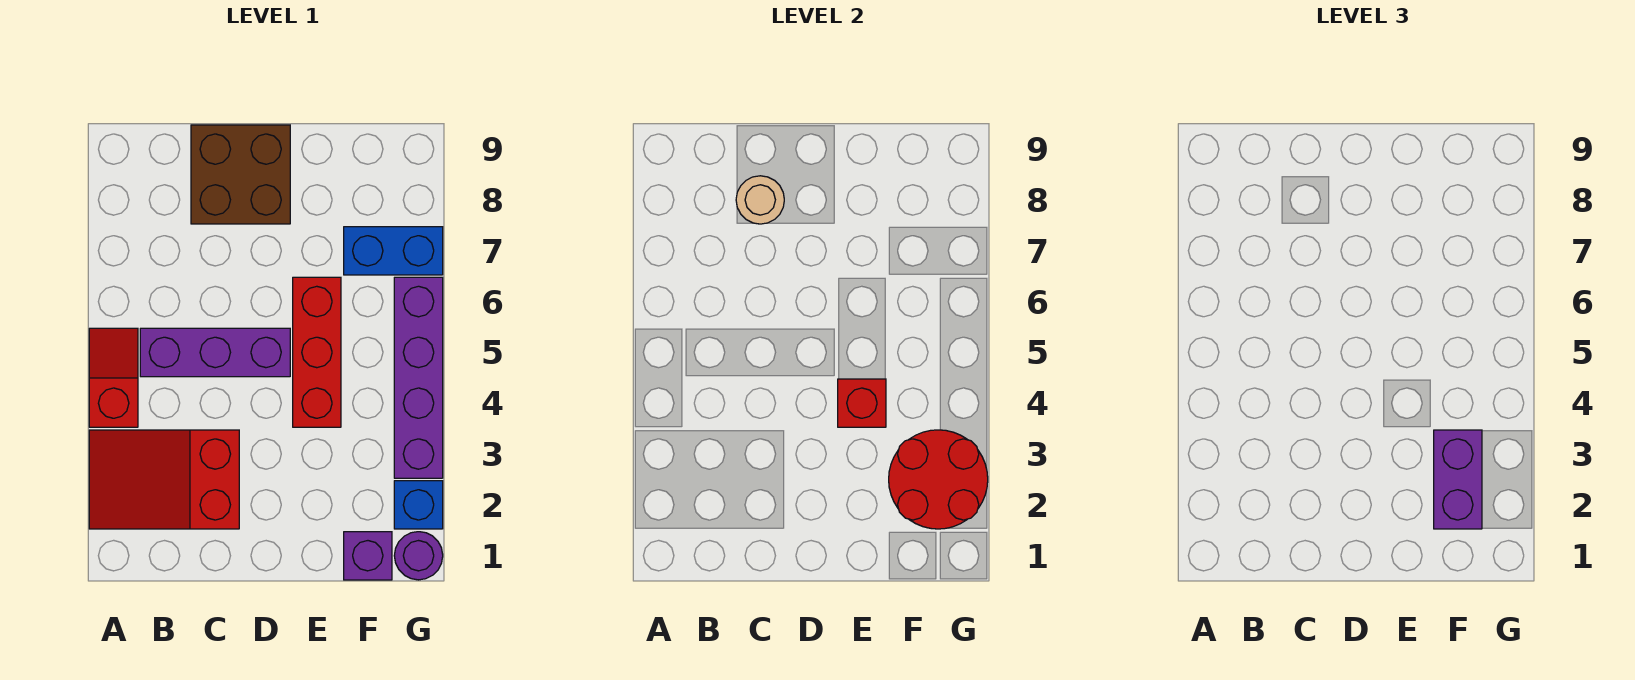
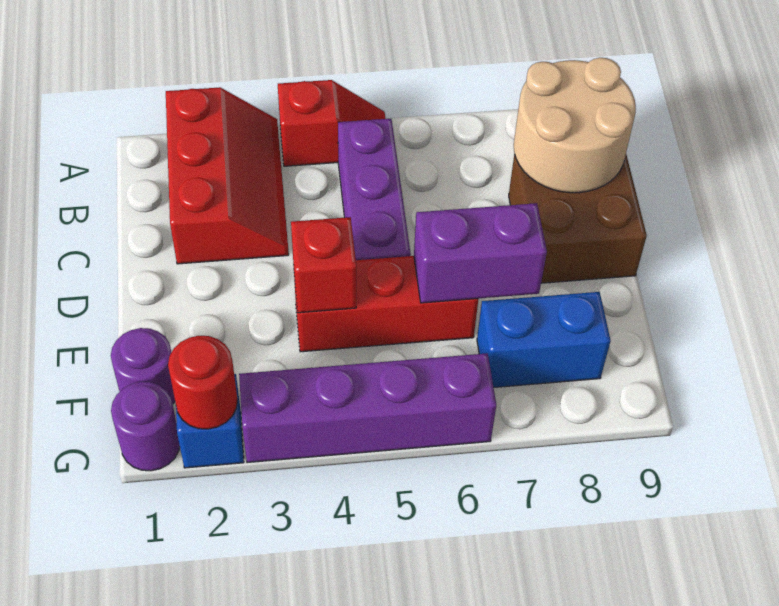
red 2x3 slope [89,430,239,529] -> red 2x3 slope turned to [166,87,289,264]
tan 1x1 round brick [736,176,784,224] -> tan 2x2 round brick [514,58,636,193]
purple 1x1 brick [344,532,392,580] -> purple 1x1 round brick [111,328,175,404]
red 2x2 round brick [889,430,988,529] -> red 1x1 round brick [168,336,238,429]
purple 1x2 brick [1434,430,1482,529] -> purple 1x2 brick moved to [414,203,547,303]
blue 1x2 brick [344,227,443,275] -> blue 1x2 brick turned to [477,292,611,388]

